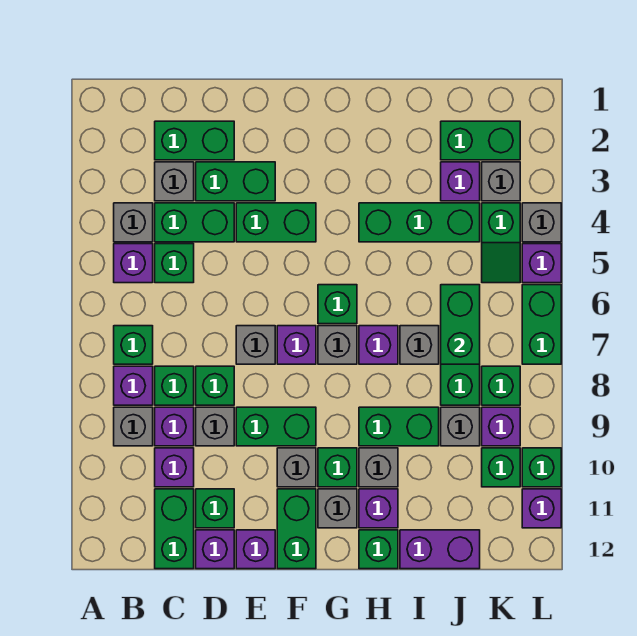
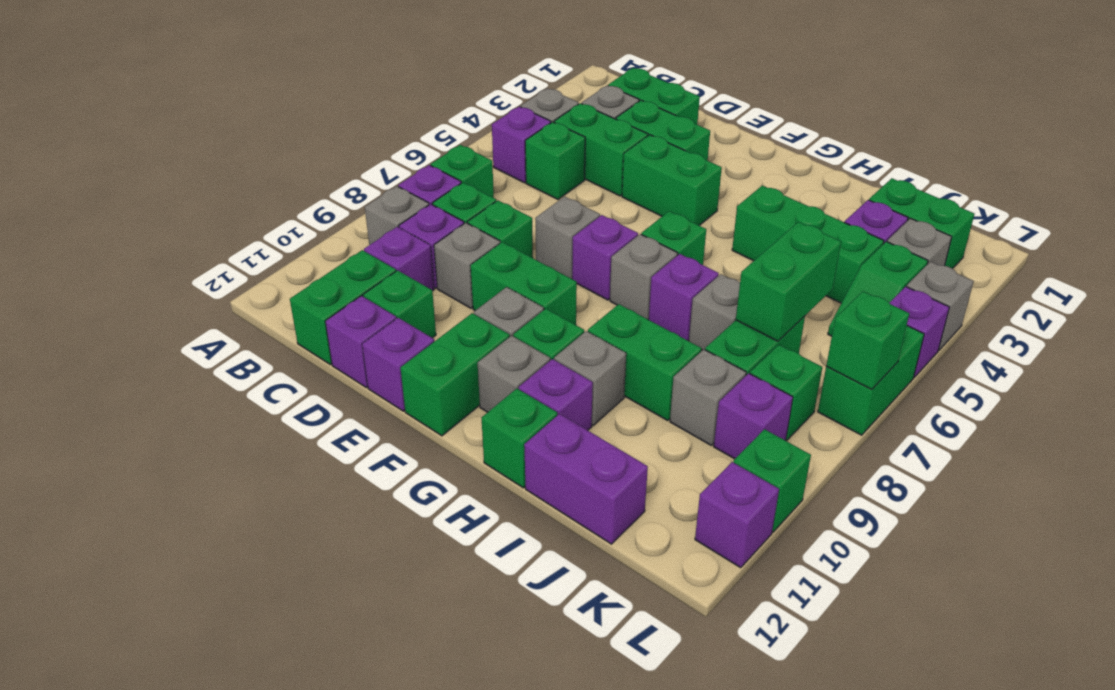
green 1x1 brick [482,448,520,487] -> green 1x1 brick moved to [826,291,909,389]

